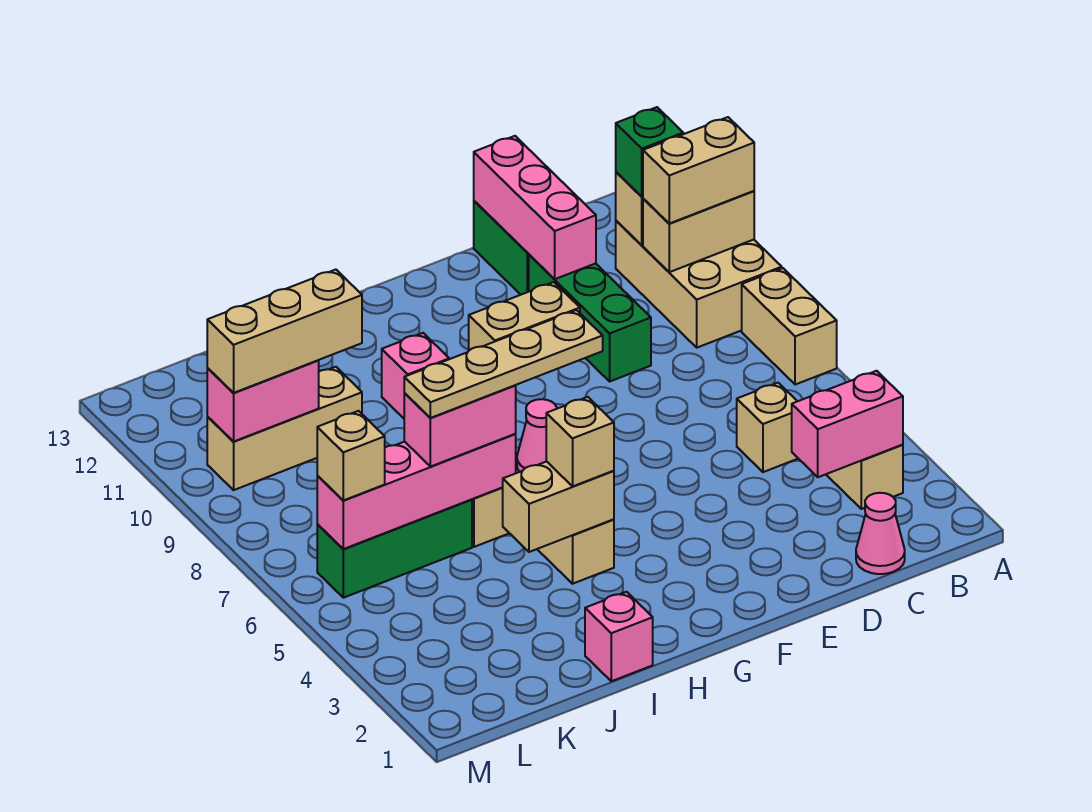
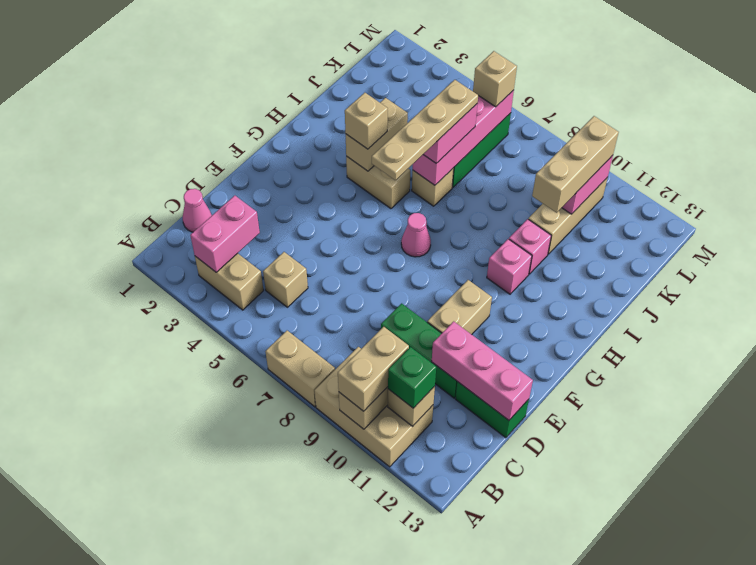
pink 1x1 brick [585,592,653,681] -> pink 1x1 brick moved to [509,219,551,274]

